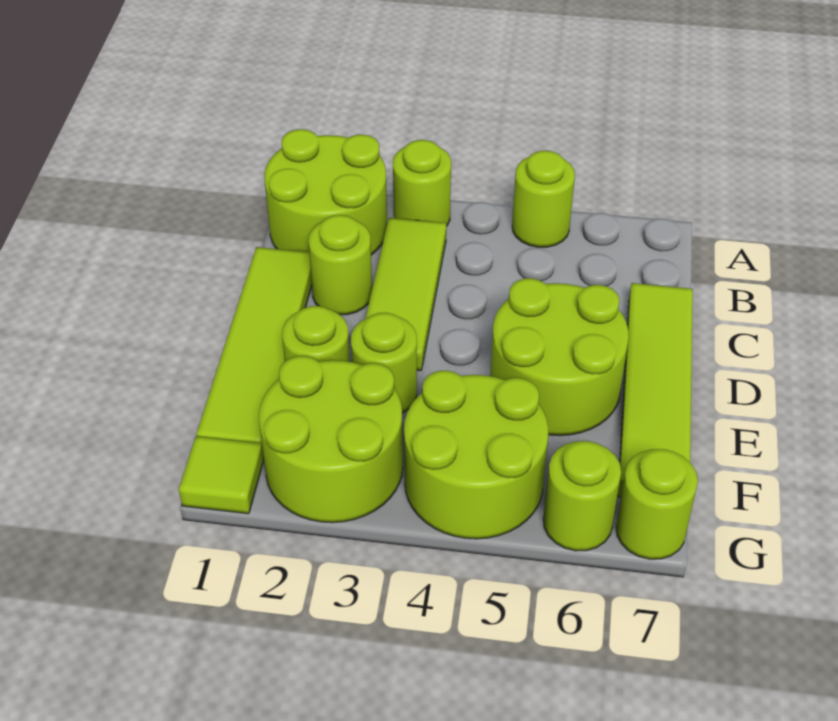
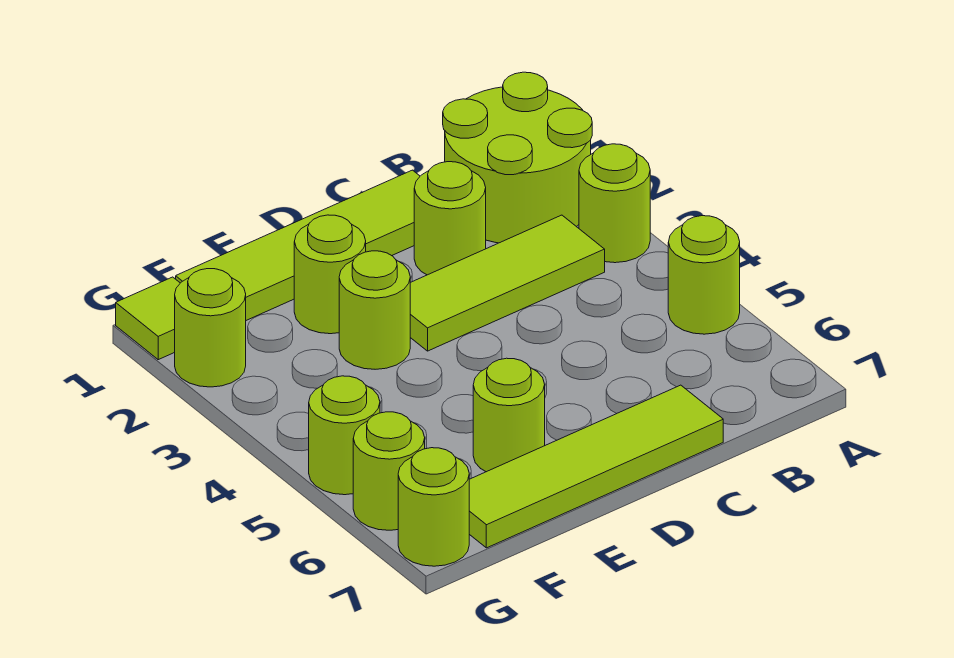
lime 2x2 round brick [490,278,629,436] -> lime 1x1 round brick [473,358,545,472]
lime 2x2 round brick [259,356,403,523] -> lime 1x1 round brick [175,269,246,387]
lime 2x2 round brick [404,371,548,539] -> lime 1x1 round brick [309,376,380,495]

